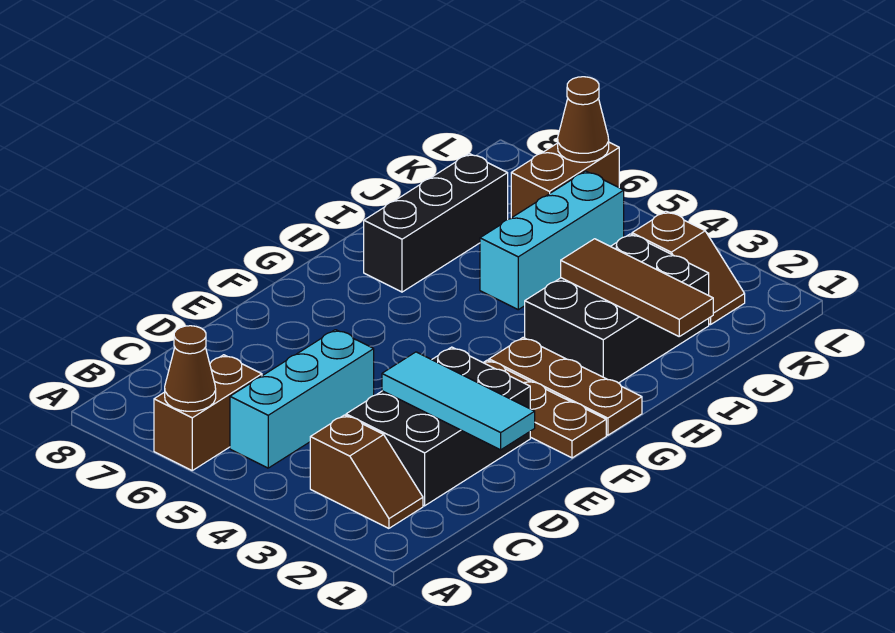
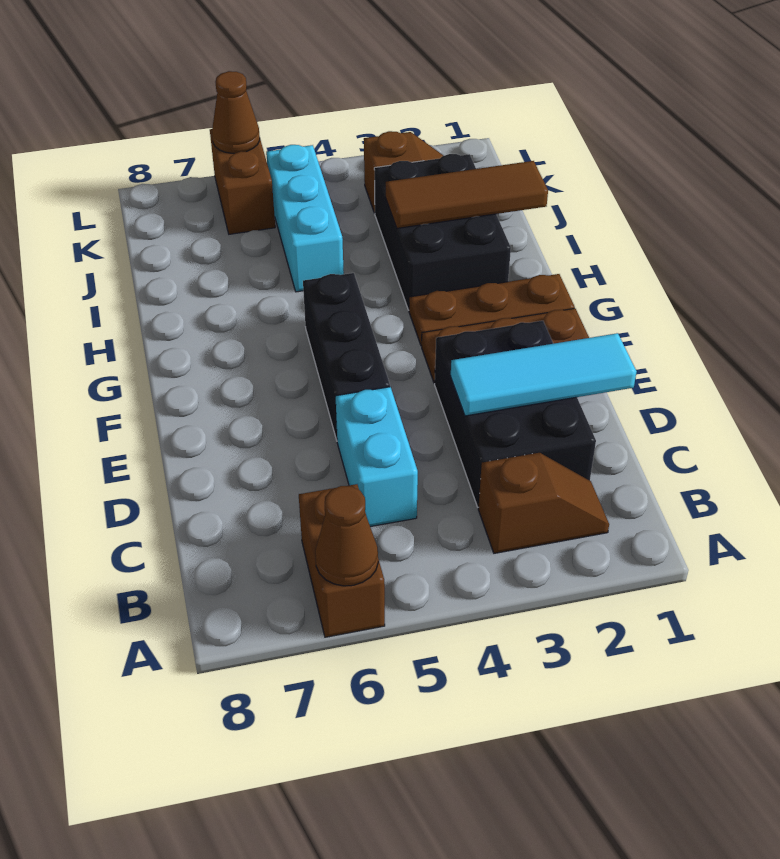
cyan 1x3 brick [230,330,374,468] -> cyan 1x2 brick [336,387,418,527]
black 1x3 brick [364,154,508,292] -> black 1x3 brick moved to [303,273,390,440]

